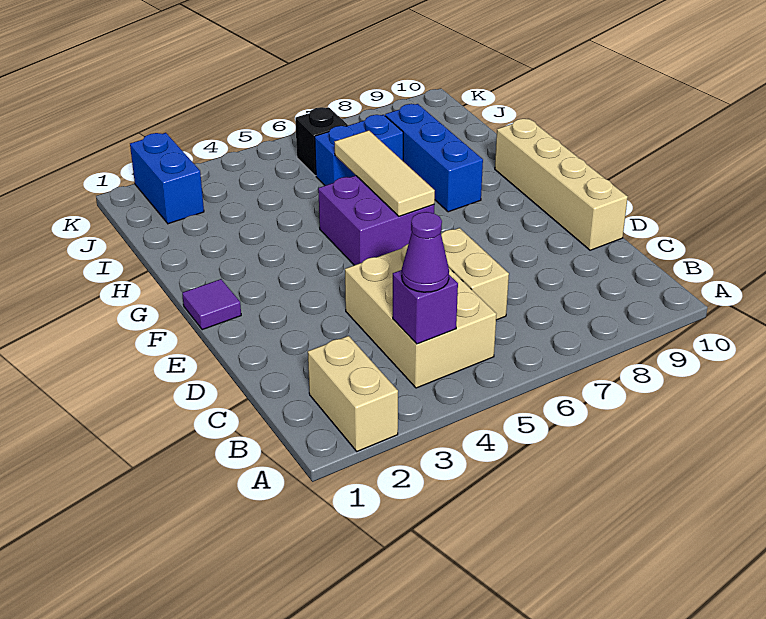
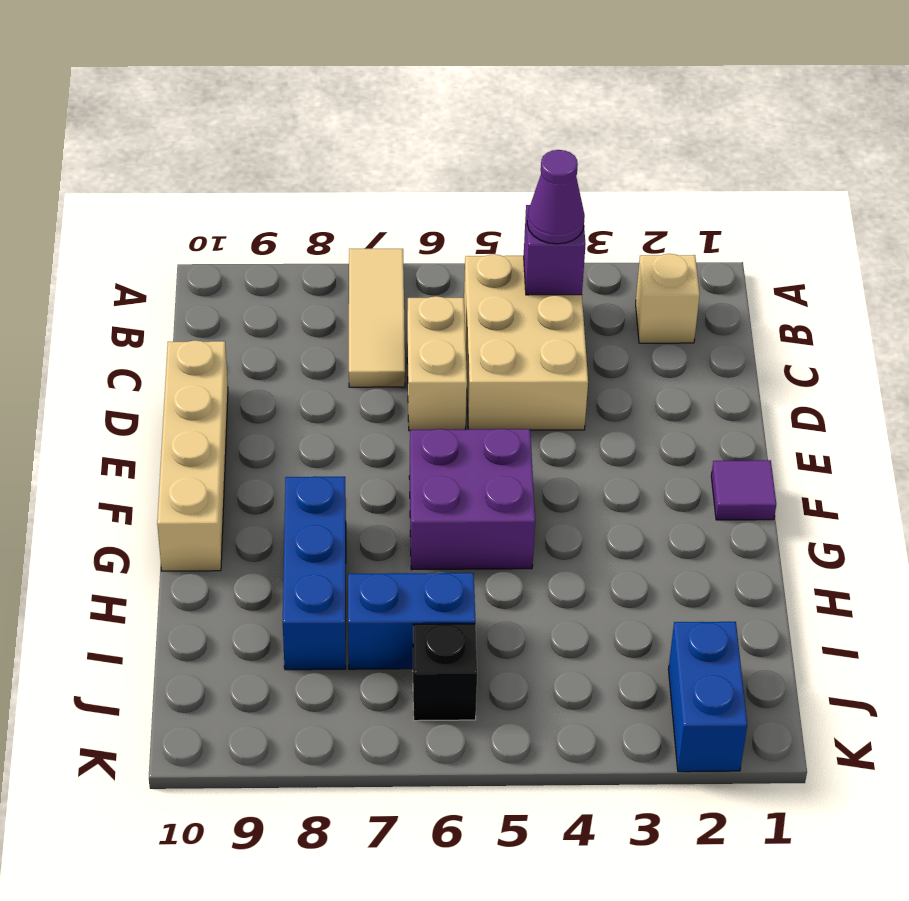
tan 1x2 brick [308,336,398,451] -> tan 1x1 brick [636,254,700,343]
tan 1x3 tile [334,130,435,216] -> tan 1x3 tile moved to [349,249,405,387]

